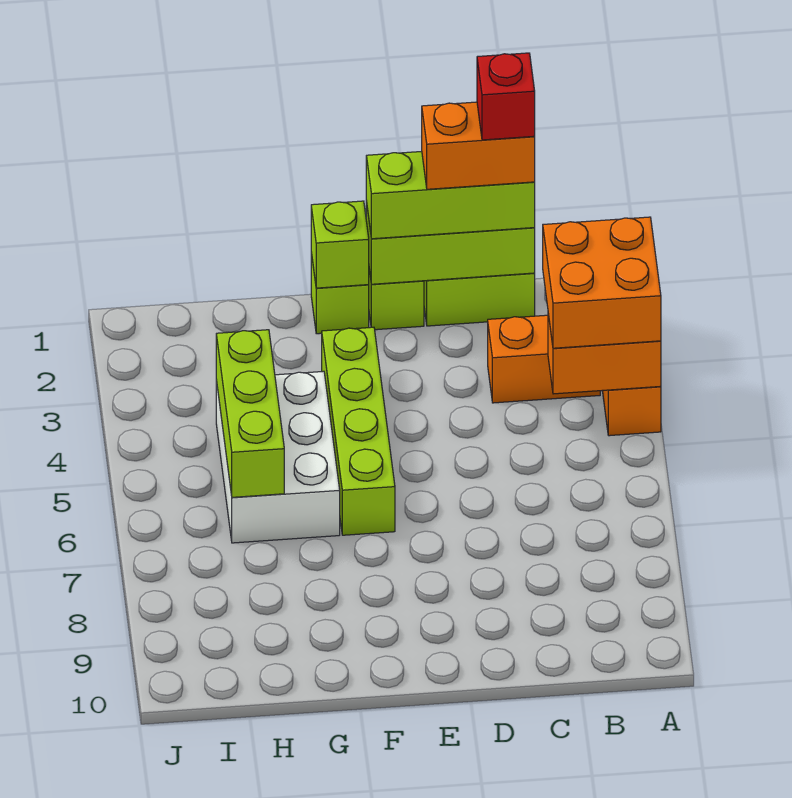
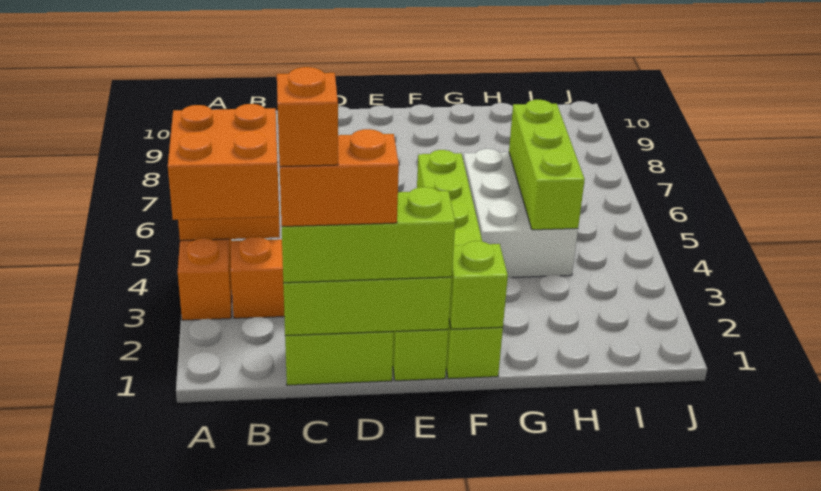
red 1x1 brick [477,53,535,140] -> orange 1x1 brick [277,67,338,167]

